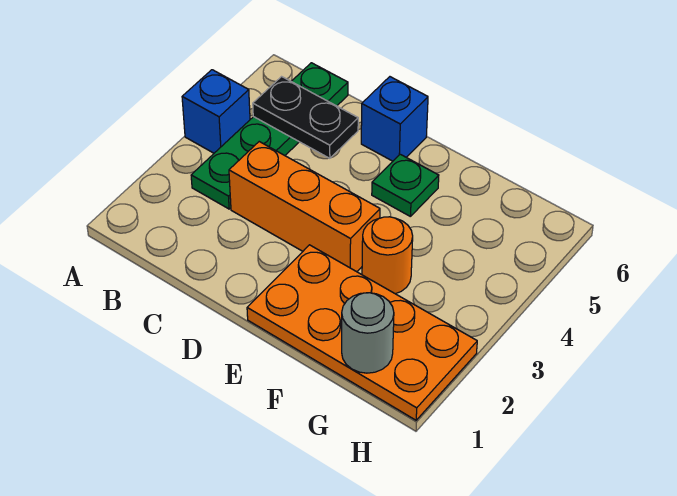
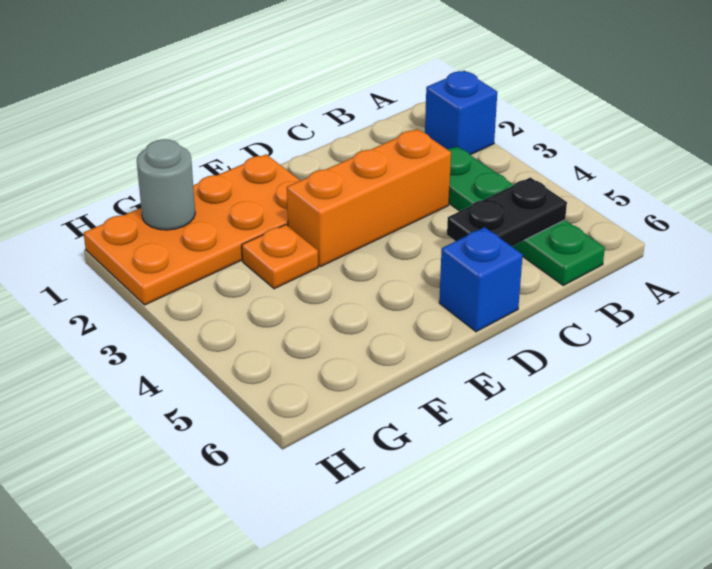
blue 1x1 brick [182,70,250,153] -> blue 1x1 brick moved to [425,71,497,155]
green 1x1 plate [372,154,439,217] -> none
orange 1x1 round brick [362,217,413,294] -> orange 1x1 plate [242,225,318,289]

